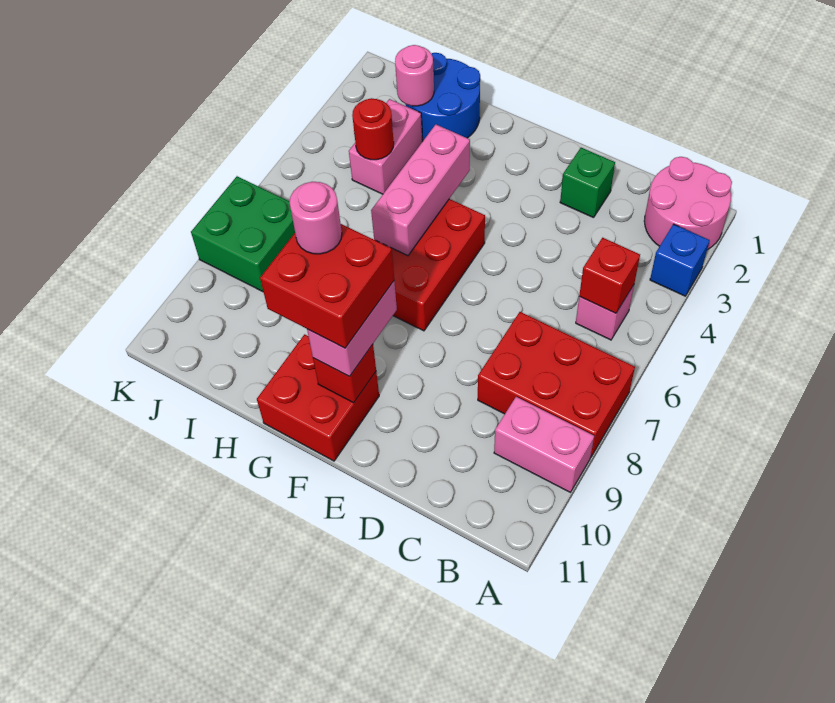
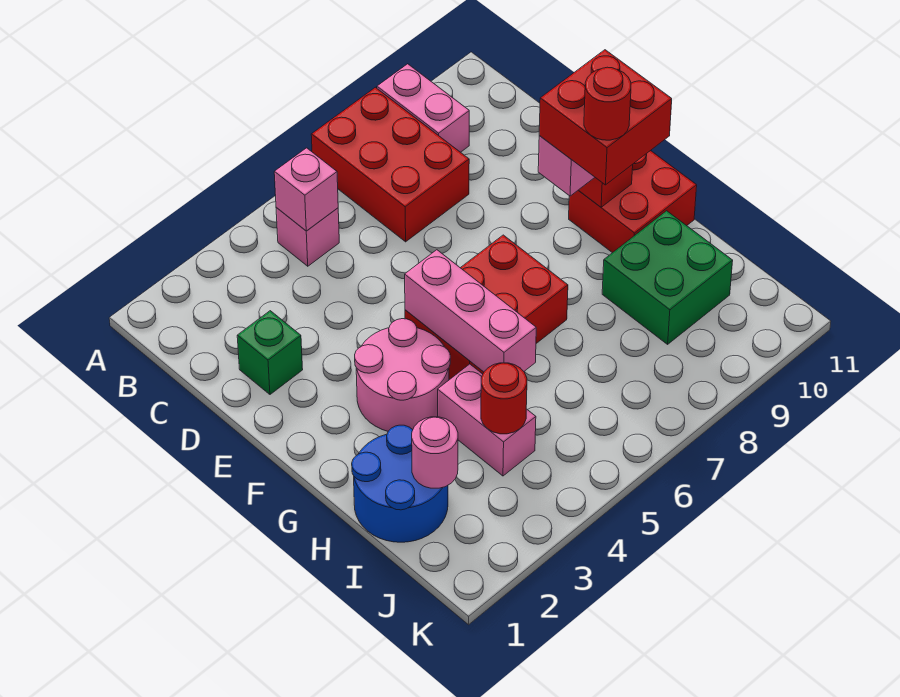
pink 2x2 round brick [644,157,732,250] -> pink 2x2 round brick moved to [355,319,450,431]
blue 1x1 brick [650,224,710,296] -> none
red 1x1 brick [579,238,640,313] -> pink 1x1 brick [274,148,338,231]
pink 1x3 brick [371,125,470,256] -> pink 1x3 brick turned to [405,250,536,372]
pink 1x1 round brick [289,182,342,254] -> red 1x1 round brick [584,67,631,140]
pink 1x2 brick [349,99,422,194] -> pink 1x2 brick turned to [438,364,536,476]
green 2x2 brick [191,176,295,292] -> green 2x2 brick moved to [602,211,733,344]

